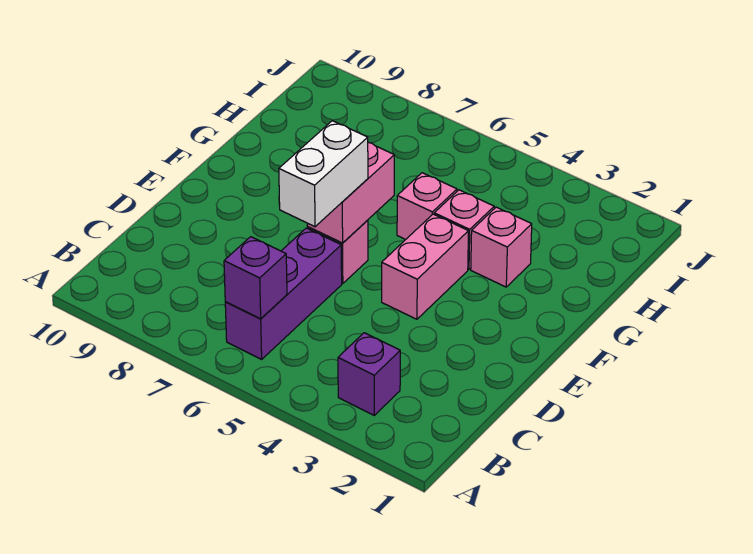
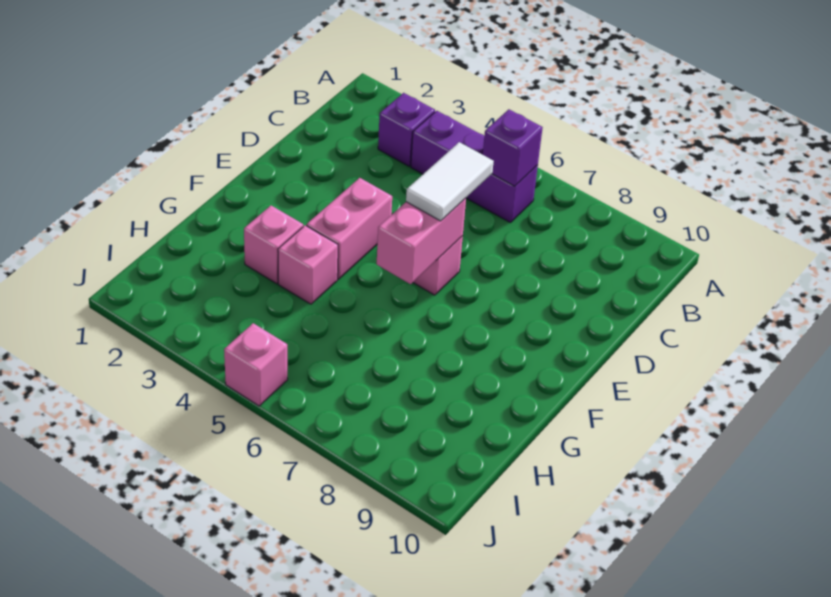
purple 1x3 brick [225,228,342,359] -> purple 1x3 brick turned to [411,111,538,223]
white 1x2 brick [279,121,368,227] -> white 1x2 tile [406,142,494,221]
pink 1x1 brick [397,173,457,240] -> pink 1x1 brick moved to [224,323,288,406]

